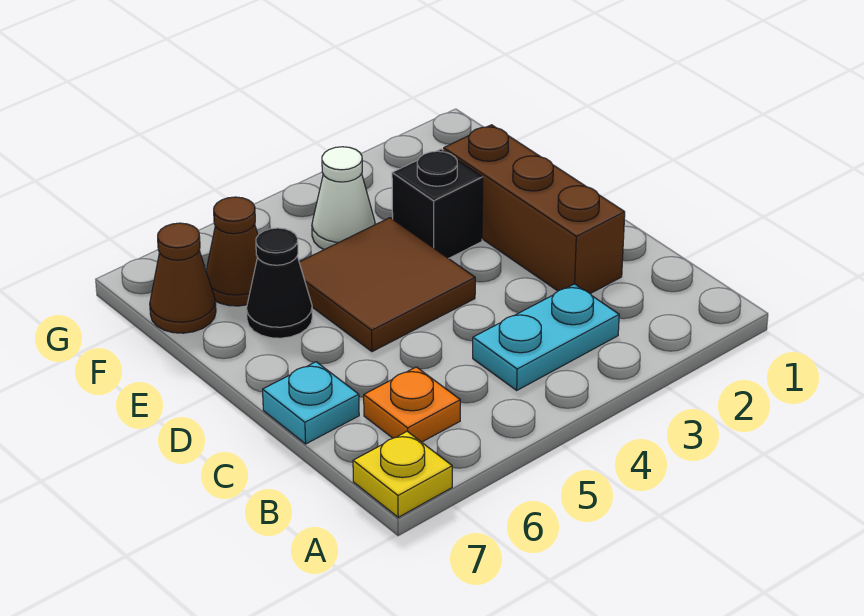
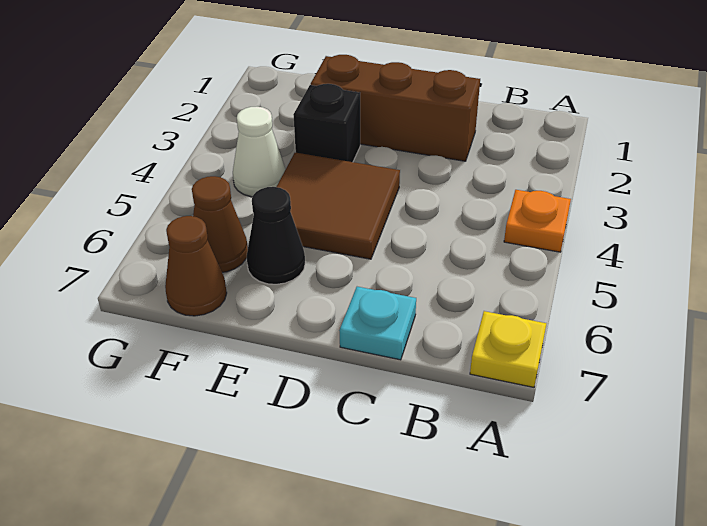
cyan 1x2 plate [473,284,619,390] -> none
orange 1x1 plate [364,367,460,442] -> orange 1x1 plate moved to [504,190,571,252]

